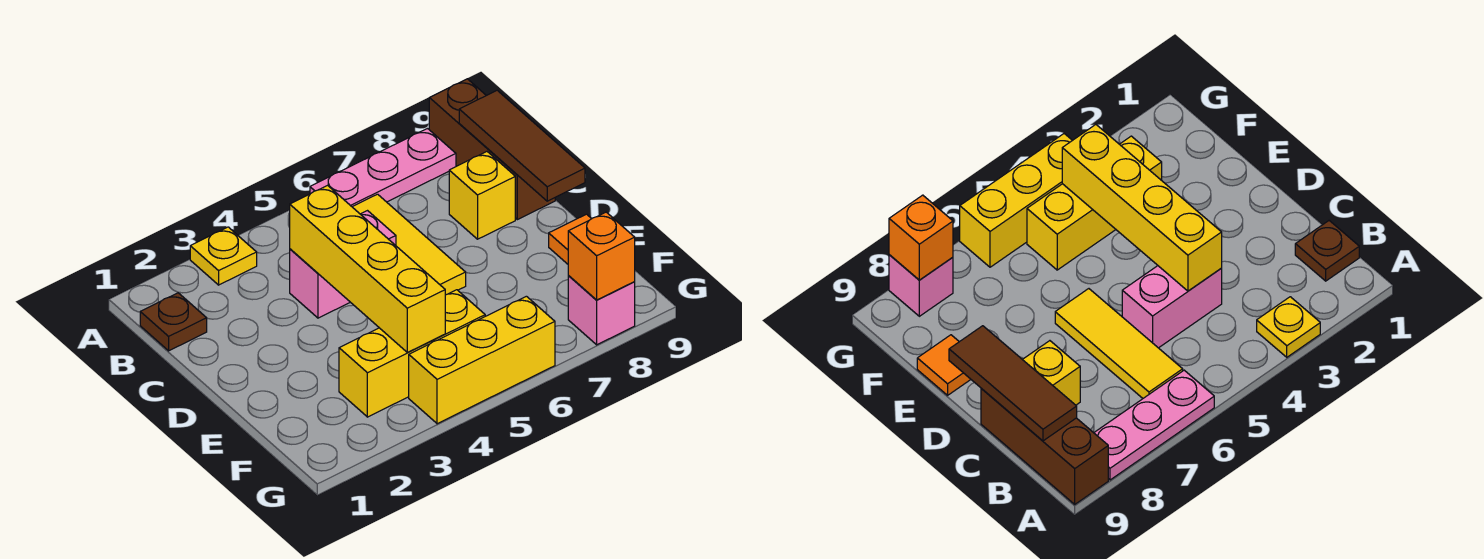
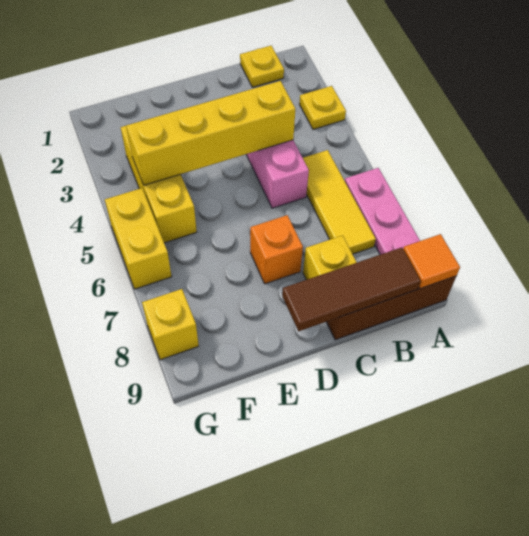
brown 1x1 plate [140,293,207,351] -> yellow 1x1 plate [240,46,284,87]
yellow 1x3 tile [353,194,466,295] -> yellow 1x3 tile turned to [303,150,376,254]
orange 1x1 tile [549,214,591,264] -> orange 1x1 tile moved to [403,234,460,289]
yellow 1x3 brick [409,296,555,424] -> yellow 1x2 brick [105,188,172,289]
pink 1x1 brick [568,276,635,345] -> yellow 1x1 brick [142,289,199,360]
orange 1x1 brick [568,212,635,300] -> orange 1x1 brick moved to [250,215,303,284]

